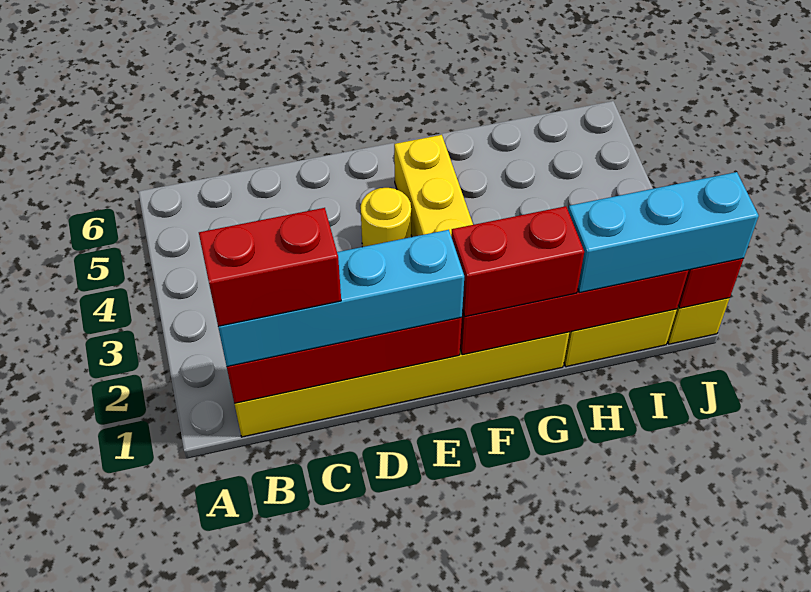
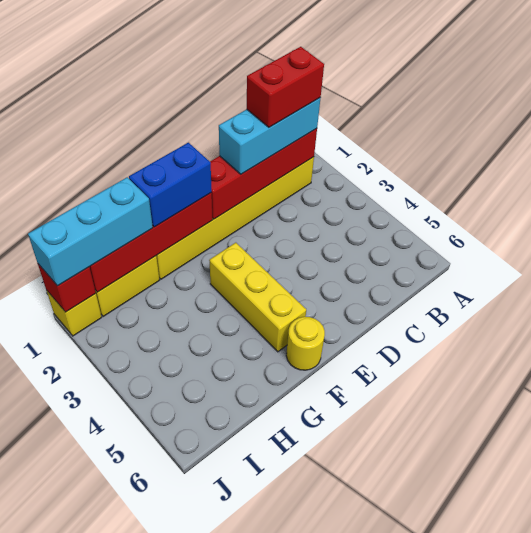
cyan 1x4 brick [218,230,464,366] -> cyan 1x3 brick [219,98,320,174]
yellow 1x1 round brick [361,188,411,247] -> yellow 1x1 round brick moved to [286,317,325,370]
red 1x2 brick [451,206,584,317] -> blue 1x2 brick [129,143,212,227]

